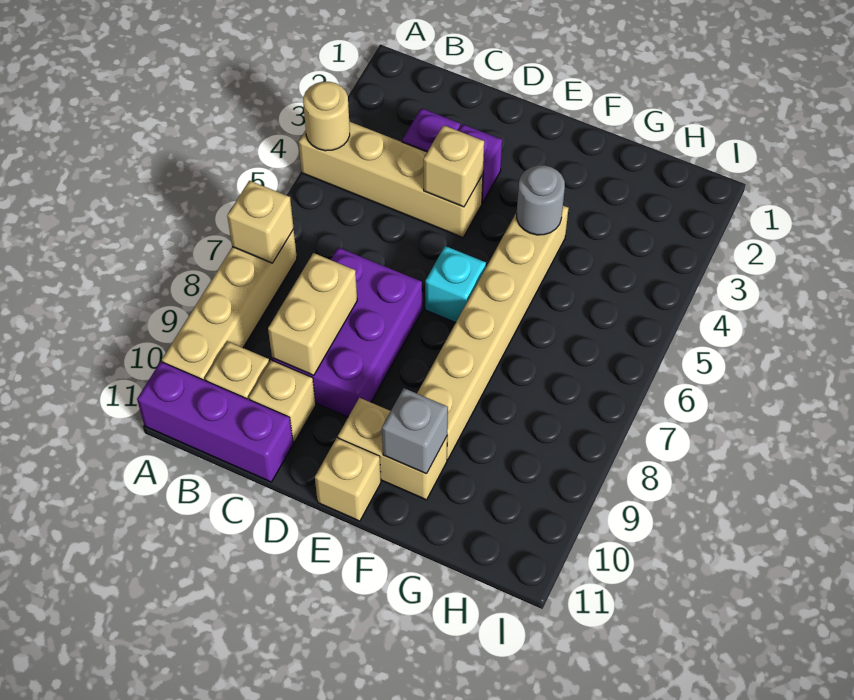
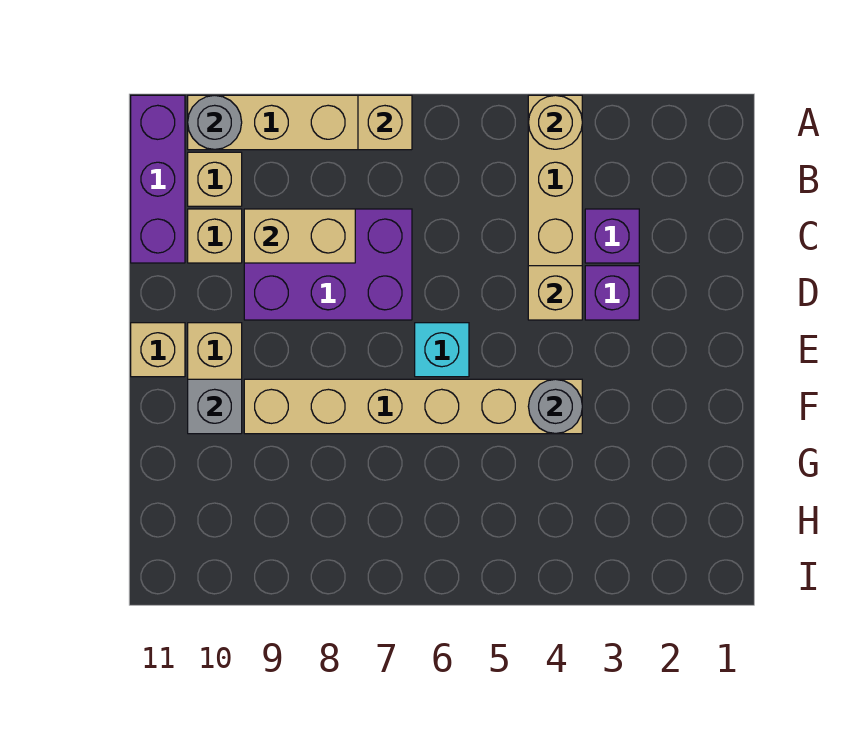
none -> grey 1x1 round brick [188,95,242,149]

